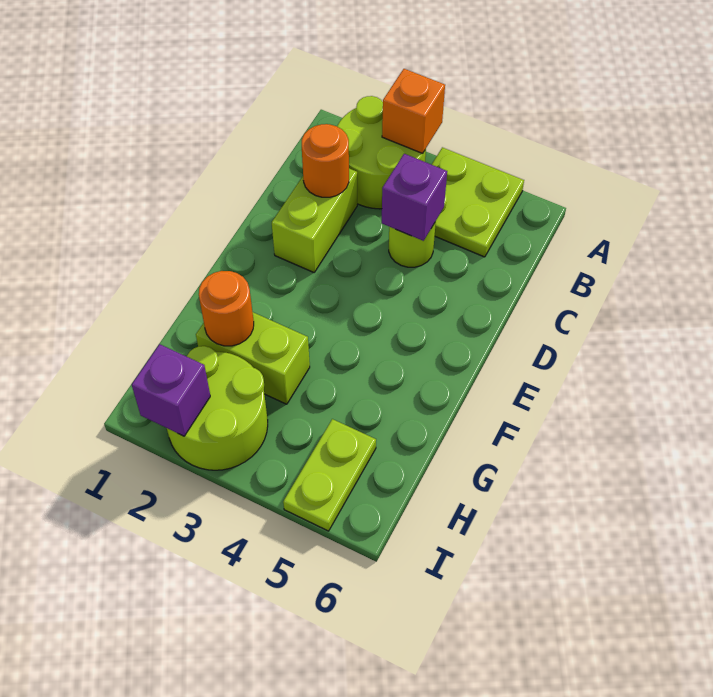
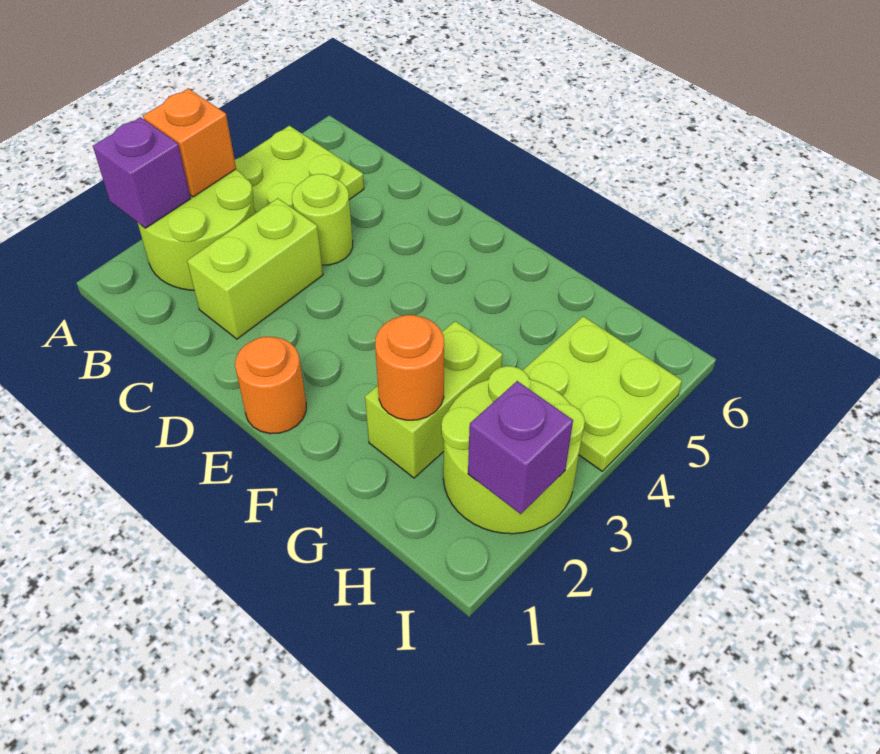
lime 1x2 brick [272,169,357,272] -> lime 1x2 brick turned to [187,198,323,339]
orange 1x1 round brick [302,124,349,197] -> orange 1x1 round brick moved to [235,337,306,434]
purple 1x1 brick [382,154,447,241] -> purple 1x1 brick moved to [93,117,191,228]
lime 1x2 plate [283,419,376,531] -> lime 2x2 plate [523,316,682,471]

